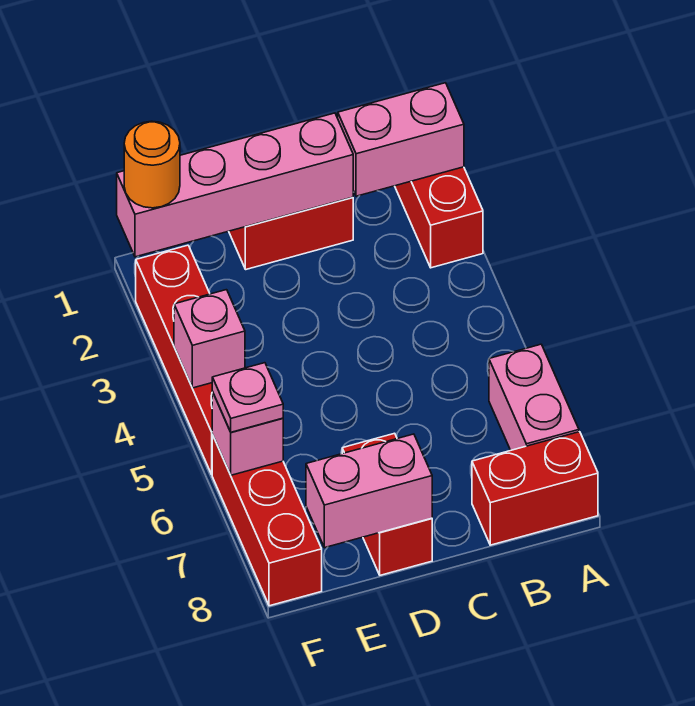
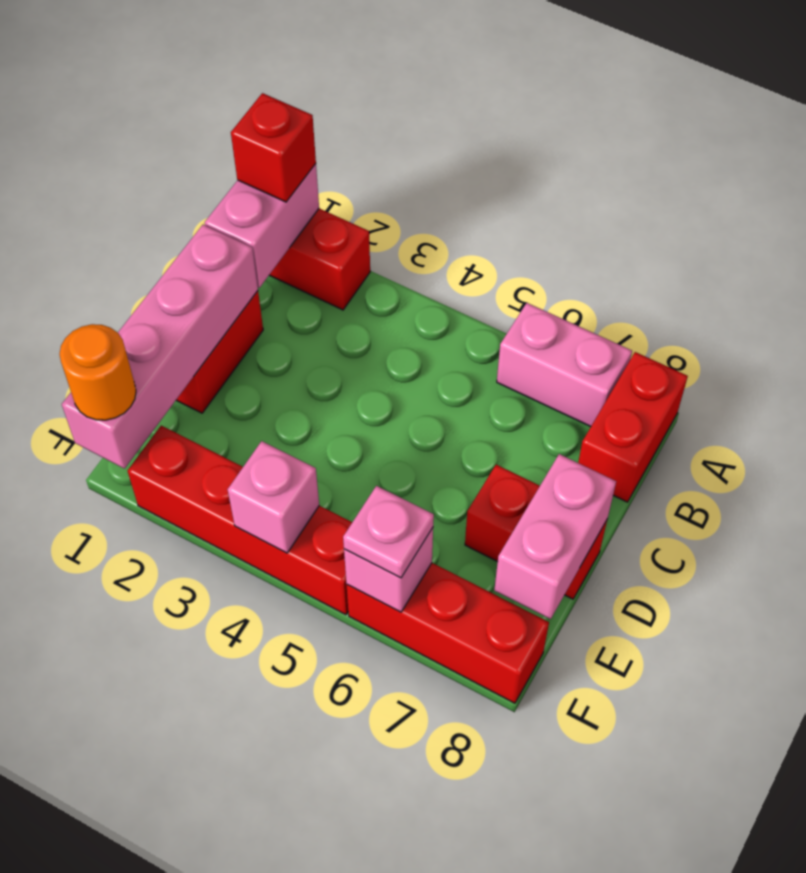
none -> red 1x1 brick [231,93,316,202]

